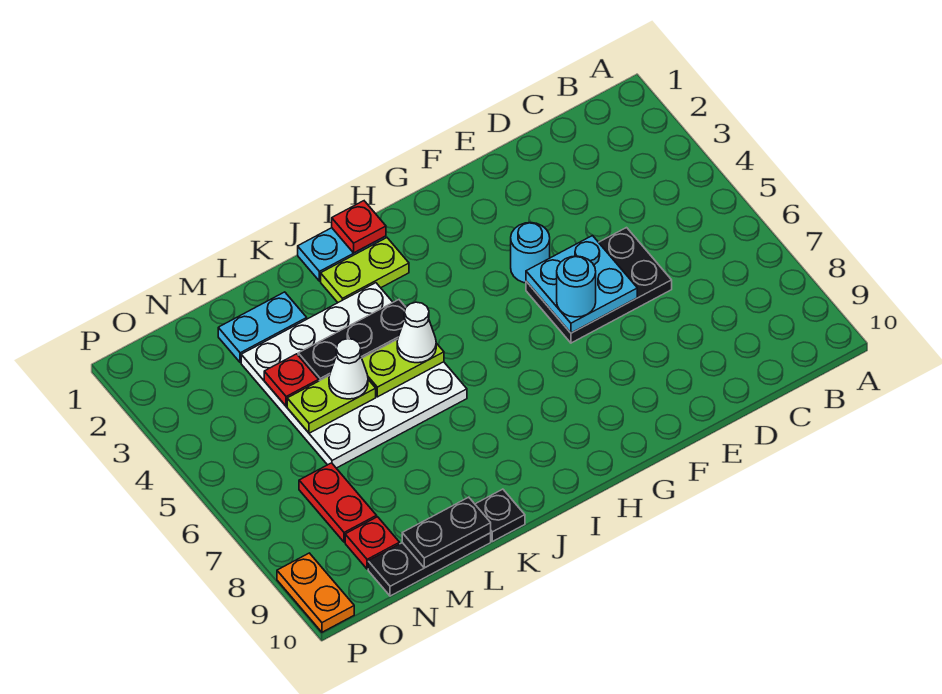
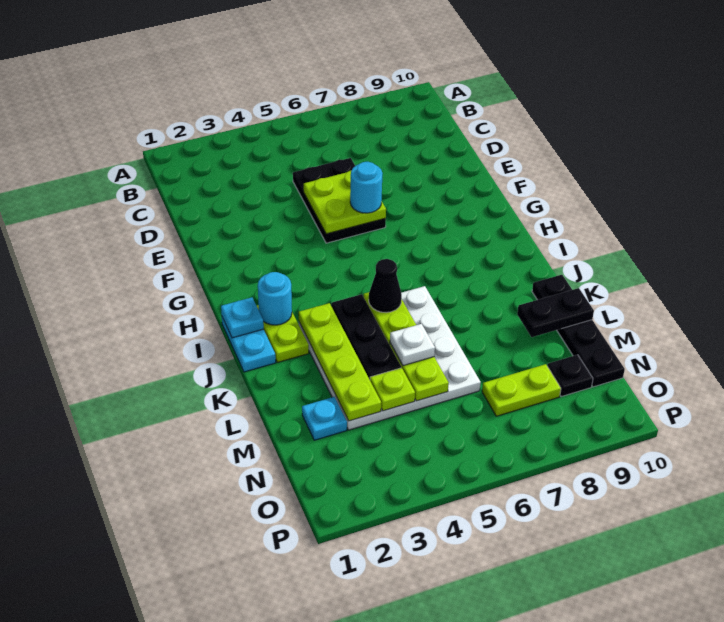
cyan 2x2 plate [526,235,637,333] -> lime 2x2 plate [304,171,386,234]
cyan 1x1 round brick [511,223,550,283] -> cyan 1x1 round brick moved to [258,272,292,325]
red 1x1 plate [332,201,386,253] -> cyan 1x1 plate [221,297,264,338]
none -> lime 1x4 plate [299,303,381,421]
white 1x1 cone [397,302,436,363] -> black 1x1 cone [369,259,402,313]
cyan 1x2 plate [218,292,307,363] -> cyan 1x1 plate [302,397,347,440]
white 1x1 cone [329,339,368,399] -> white 1x1 plate [390,324,435,366]
black 1x2 plate [402,497,491,568] -> black 1x2 plate turned to [517,288,594,337]
red 1x1 plate [264,354,319,406] -> lime 1x1 plate [370,368,415,411]
red 1x2 plate [299,463,377,542] -> lime 1x2 plate [482,364,561,416]
red 1x1 plate [345,517,400,569] -> black 1x1 plate [547,355,593,397]
orange 1x2 plate [277,553,354,632] -> none

